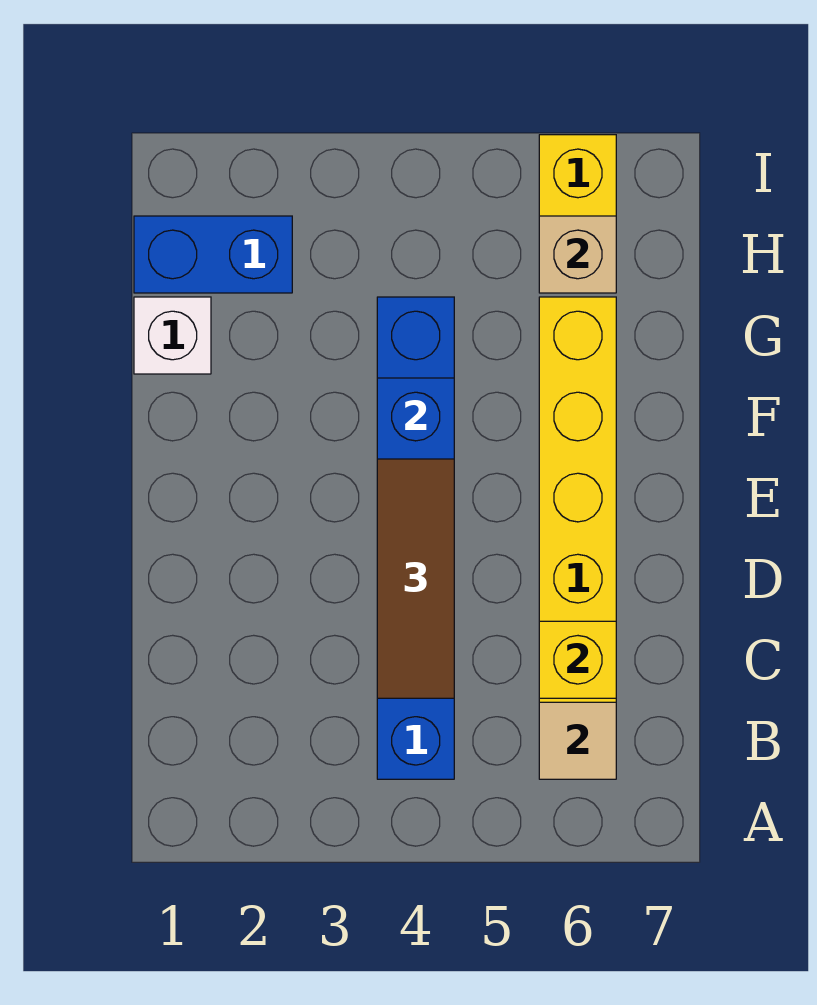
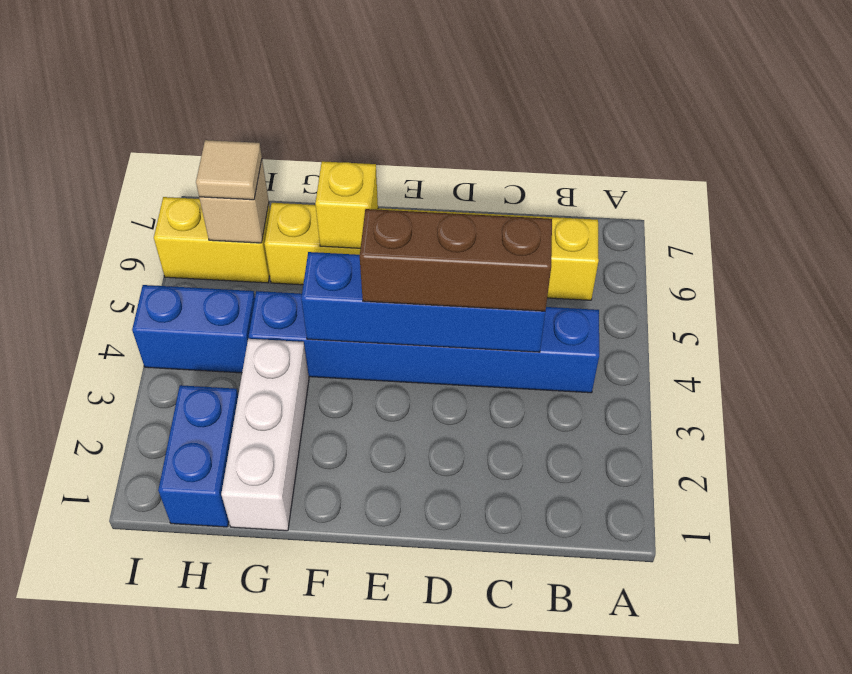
tan 1x1 tile [539,702,616,779] -> tan 1x1 tile moved to [196,140,262,200]
brown 1x3 tile [377,459,454,698] -> brown 1x3 brick [360,209,552,311]
yellow 1x1 brick [539,621,616,698] -> yellow 1x1 brick moved to [315,161,378,248]
white 1x1 brick [134,297,211,374] -> white 1x3 brick [221,339,309,531]
none -> blue 1x2 brick [132,285,255,373]

